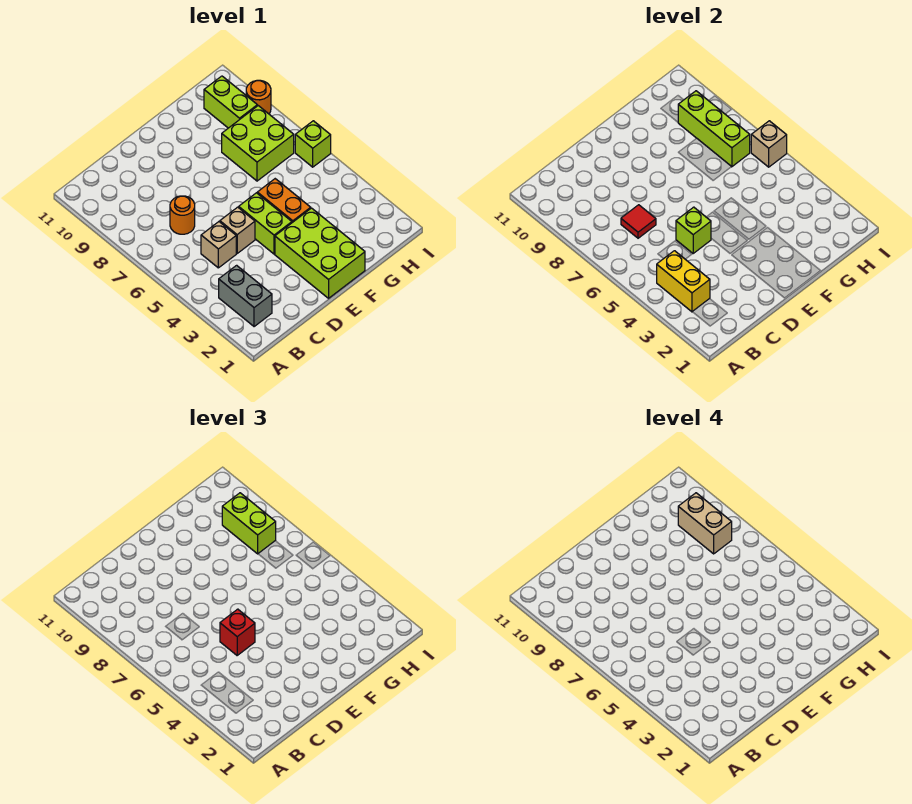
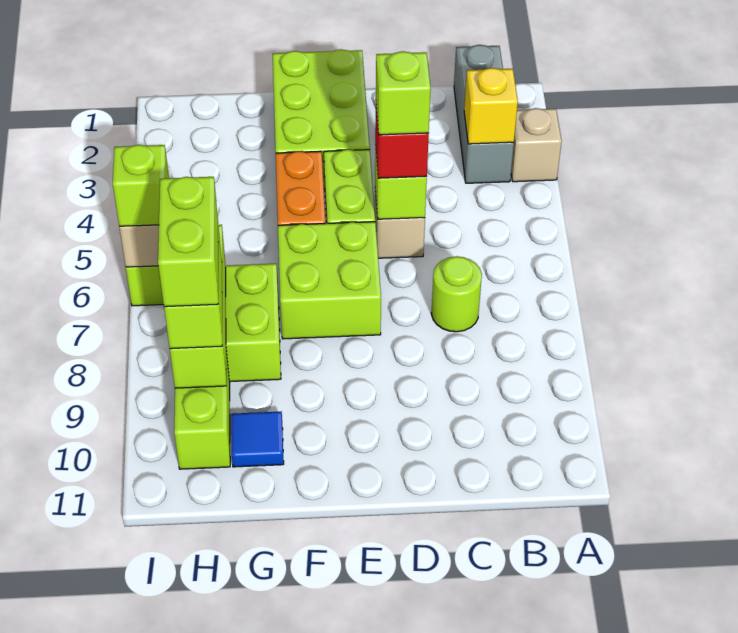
grey 1x2 brick [219,265,272,327] -> grey 1x3 brick [454,45,514,183]
yellow 1x2 brick [657,251,710,312] -> yellow 1x1 brick [464,68,518,144]
tan 1x1 brick [201,222,236,268] -> tan 1x1 brick moved to [511,108,562,182]
orange 1x1 round brick [170,196,195,234] -> lime 1x1 round brick [431,256,482,332]
red 1x1 tile [621,205,656,238] -> none
none -> lime 1x1 brick [376,51,431,135]
none -> lime 2x2 brick [278,222,381,339]
none -> blue 1x1 tile [231,412,284,467]
tan 1x2 brick [678,493,732,554] -> lime 1x2 brick [158,177,218,307]
none -> lime 1x1 brick [113,145,169,226]
orange 1x1 round brick [246,80,271,114] -> none

